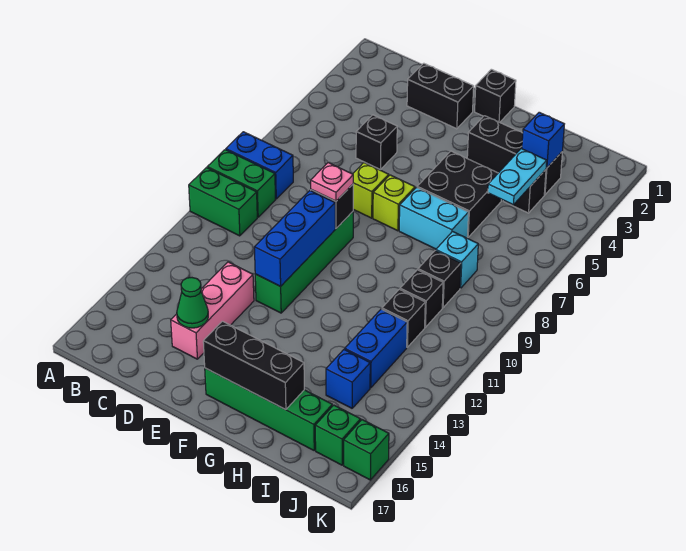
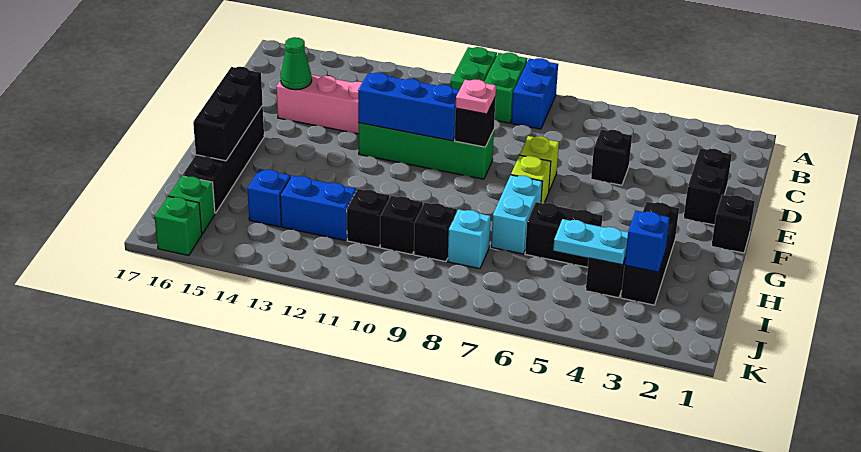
green 1x4 brick [205,368,332,450] -> black 1x4 brick [183,106,264,213]
black 2x2 brick [417,151,501,237] -> black 1x2 brick [525,202,602,267]

